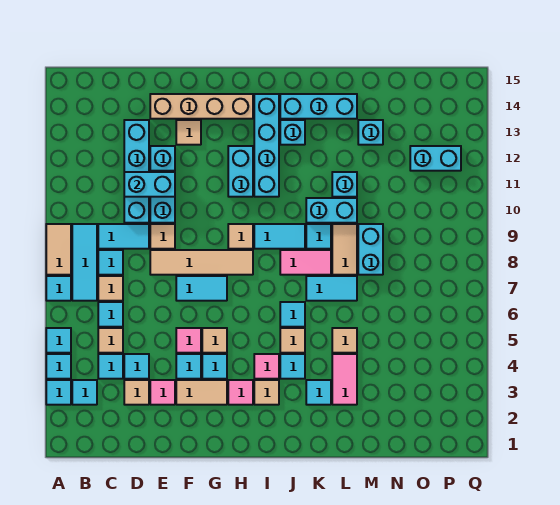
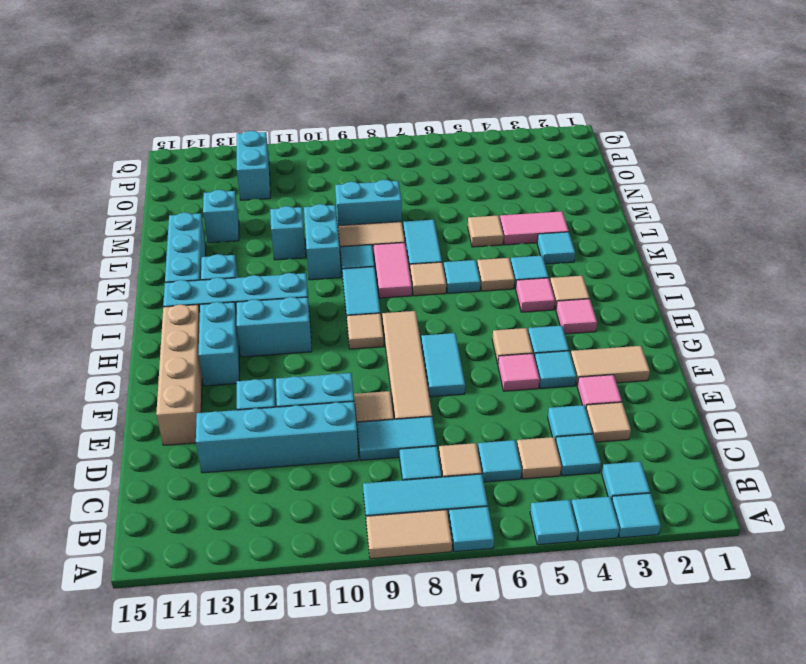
cyan 1x2 tile [98,224,149,249] -> cyan 1x2 tile turned to [357,417,437,460]
cyan 1x2 brick [124,172,175,197] -> cyan 1x2 brick moved to [198,302,239,386]
tan 1x2 tile [176,380,227,405] -> tan 1x2 tile turned to [571,346,650,386]
tan 1x1 tile [176,120,201,145] -> tan 1x1 tile moved to [410,262,446,296]

